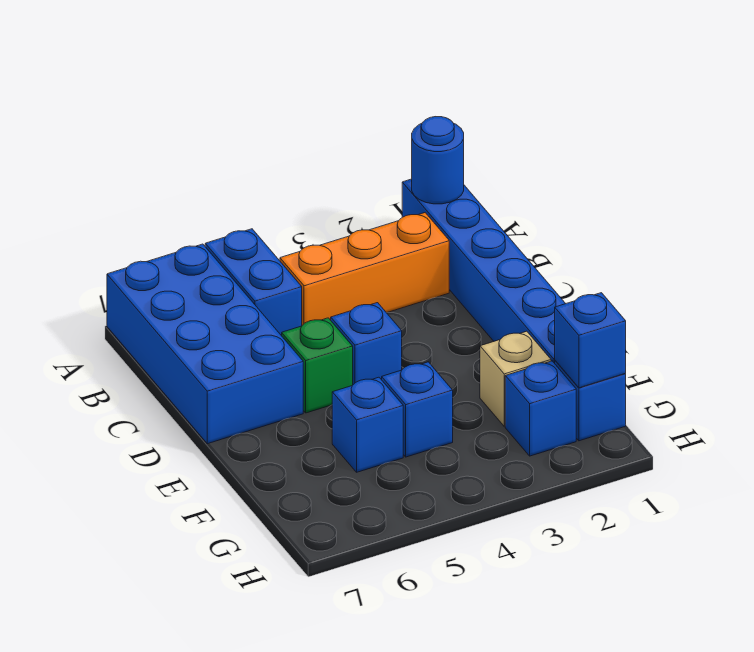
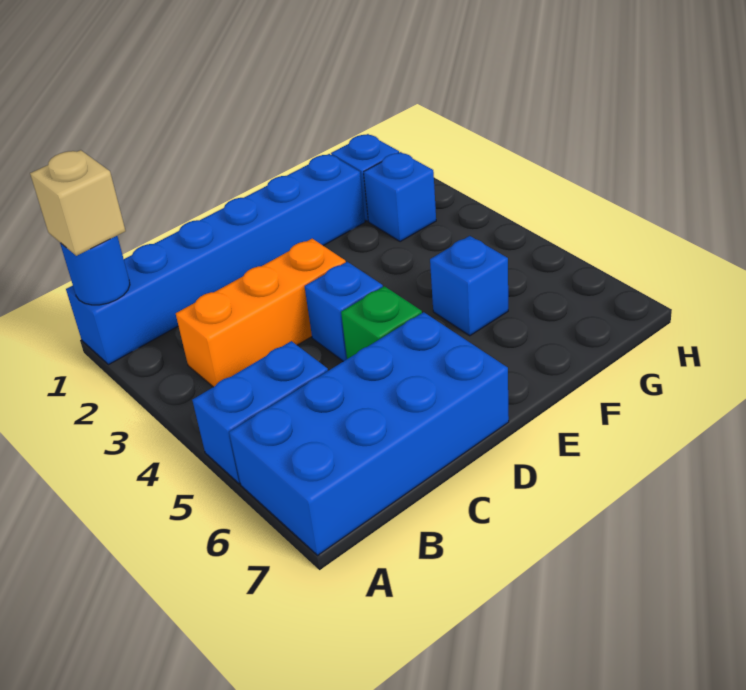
orange 1x3 brick [280,213,449,325] -> orange 1x3 brick turned to [176,239,346,387]
tan 1x1 brick [480,331,551,426] -> tan 1x1 brick moved to [30,150,125,256]
blue 1x1 brick [382,362,453,457] -> none
blue 1x1 brick [555,293,626,388] -> none

